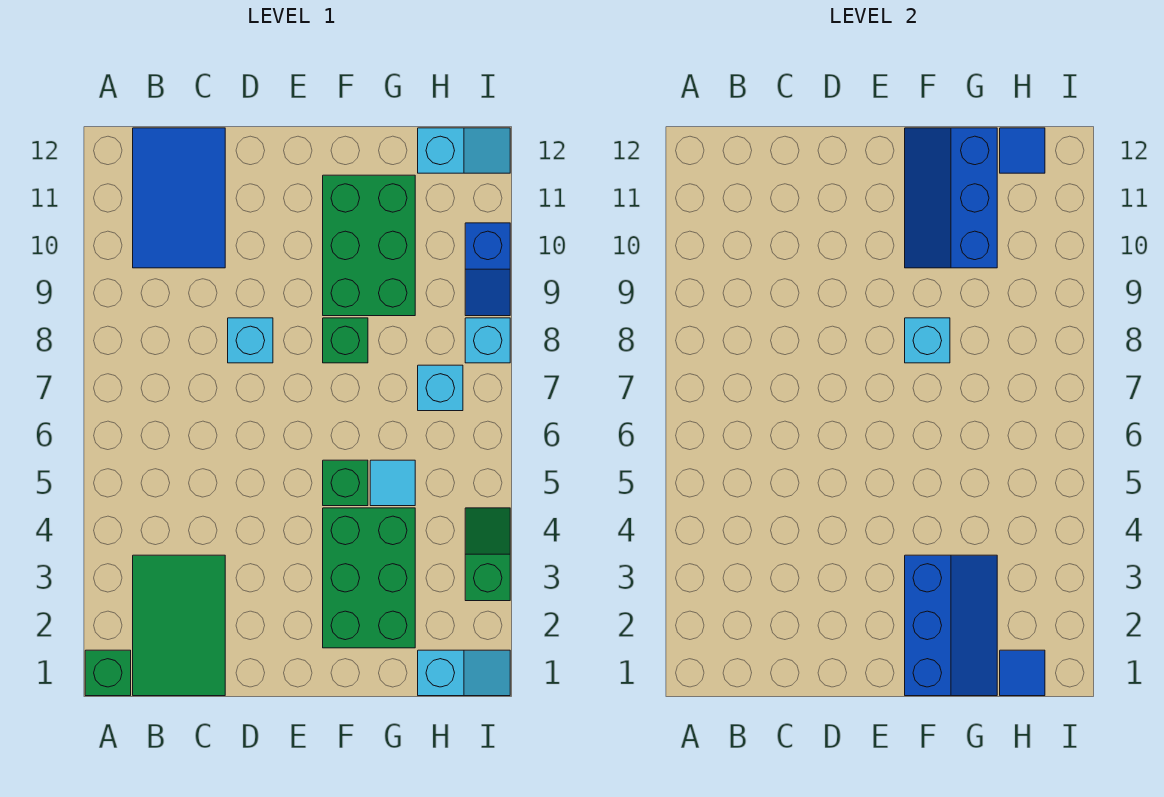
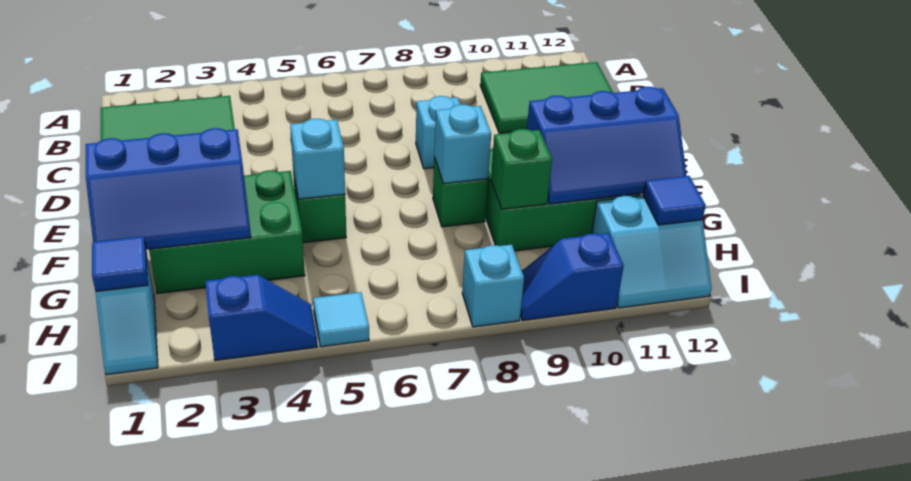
green 1x1 brick [85,650,131,696] -> green 1x1 brick moved to [491,129,552,209]
blue 2x3 tile [133,128,225,268] -> green 2x3 tile [480,62,613,133]
blue 2x3 slope [905,128,997,268] -> blue 2x3 slope turned to [527,87,687,204]
cyan 1x1 tile [370,460,415,506] -> cyan 1x1 tile moved to [313,292,369,347]
cyan 1x1 brick [418,365,463,411] -> cyan 1x1 brick moved to [290,119,345,199]
cyan 1x2 slope [418,128,510,173] -> cyan 2x2 slope [592,196,712,308]
green 1x2 slope [465,508,510,601] -> blue 1x2 slope [205,275,318,361]

